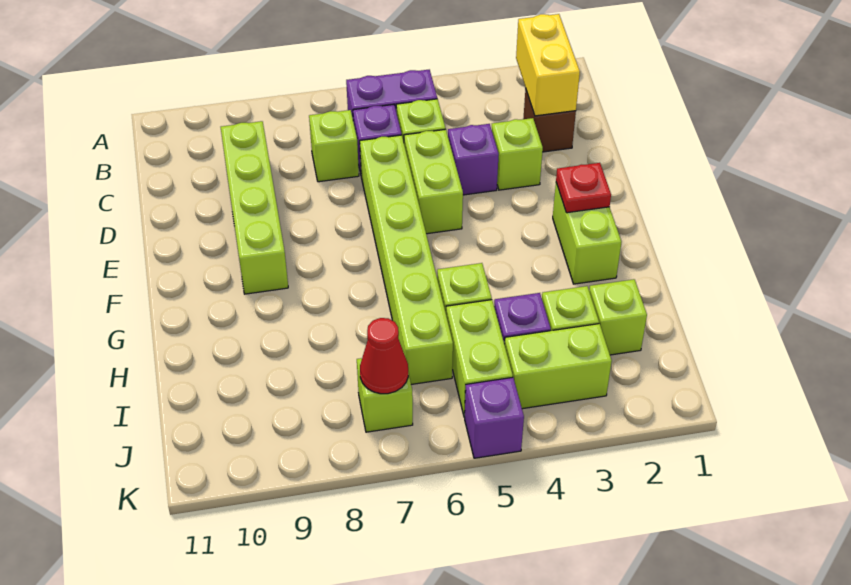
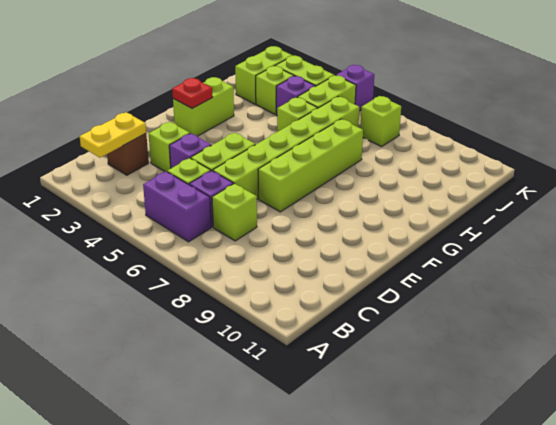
yellow 1x2 brick [516,14,580,116] -> yellow 1x2 plate [80,112,146,158]
lime 1x4 brick [221,121,288,294] -> lime 1x4 brick moved to [258,119,363,212]
lime 1x1 brick [589,279,647,355] -> lime 1x2 brick [235,46,292,104]
red 1x1 cone [360,318,408,394] -> none

